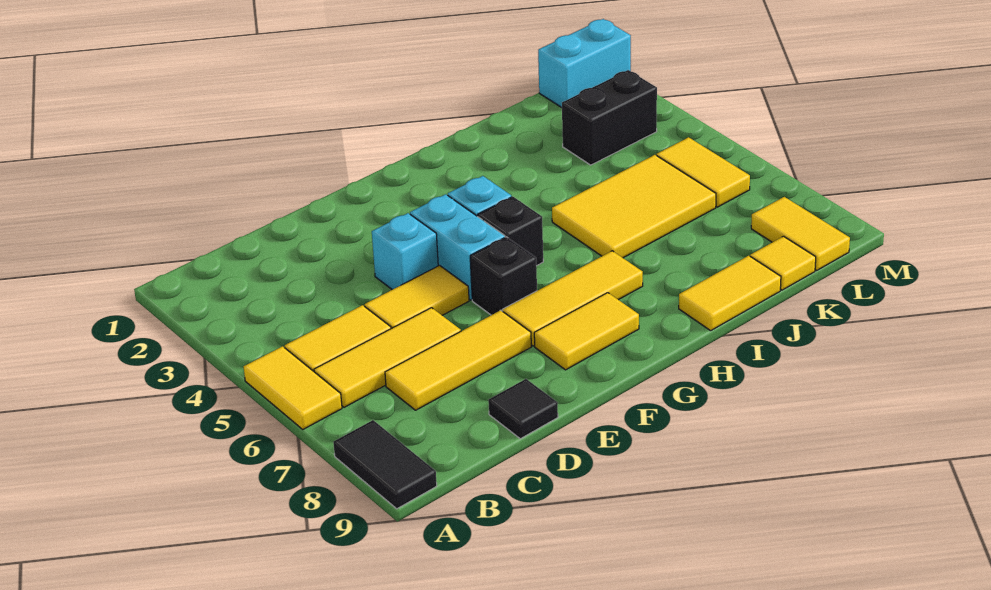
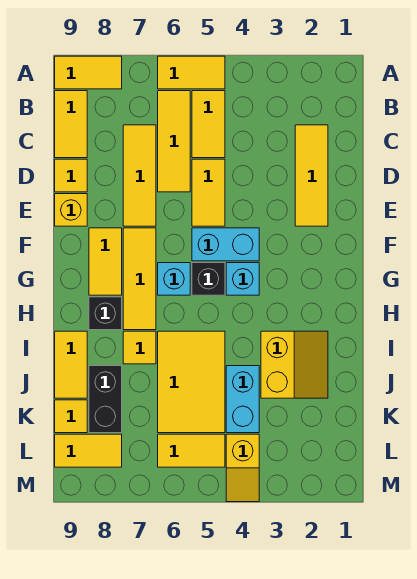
black 1x2 tile [333,420,437,509] -> yellow 1x2 tile [55,56,122,89]
none -> yellow 1x2 tile [55,91,87,158]
none -> yellow 1x3 tile [295,125,328,226]
black 1x1 tile [488,379,558,439] -> yellow 1x1 tile [55,159,87,192]
cyan 1x1 brick [372,213,438,290] -> cyan 1x1 brick moved to [158,263,190,295]
none -> yellow 1x1 brick [55,194,87,226]
black 1x1 brick [470,237,537,315] -> black 1x1 brick moved to [89,297,122,330]
none -> yellow 2x2 slope [261,331,328,398]
none -> yellow 1x1 tile [123,331,156,364]
black 1x2 brick [562,70,657,165] -> black 1x2 brick moved to [89,366,122,433]
cyan 1x2 brick [538,19,631,108] -> cyan 1x2 brick moved to [226,366,259,433]
none -> yellow 1x2 slope [226,434,259,502]

